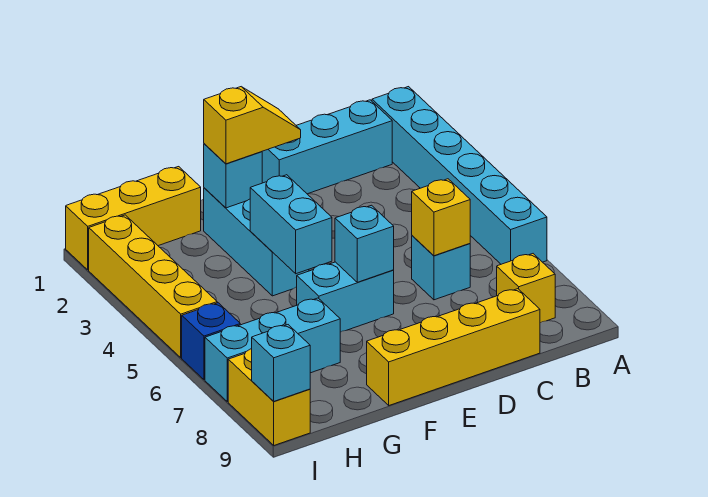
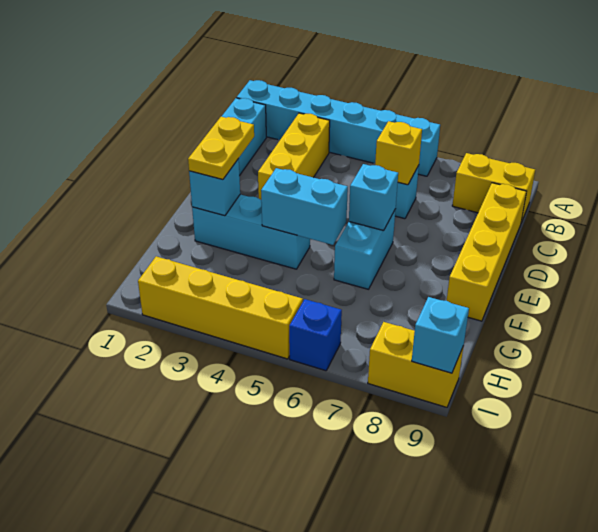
yellow 1x1 brick [497,254,555,323] -> yellow 1x2 brick [452,153,535,222]
yellow 1x2 slope [204,87,301,164] -> yellow 1x2 plate [188,117,254,179]
yellow 1x3 brick [66,167,201,270] -> yellow 1x3 brick moved to [258,113,330,200]
cyan 1x3 brick [205,298,340,402] -> none

